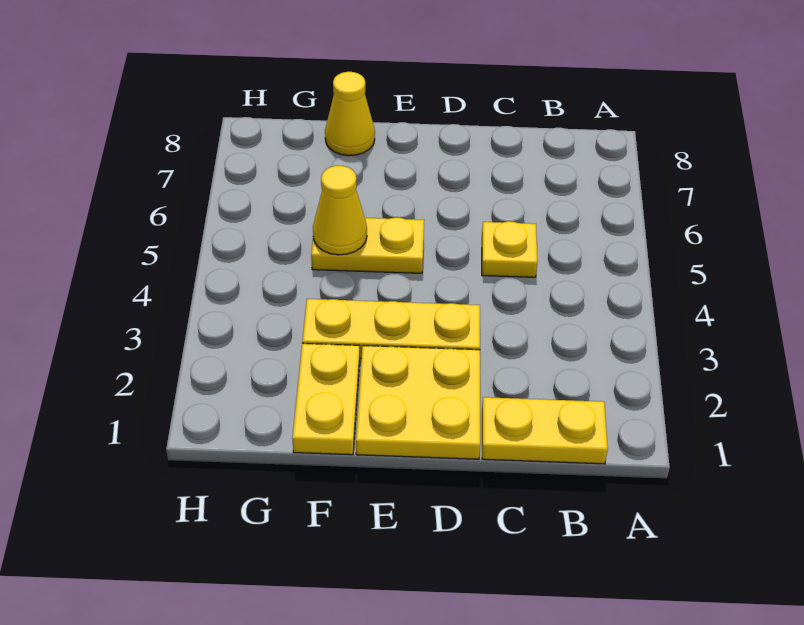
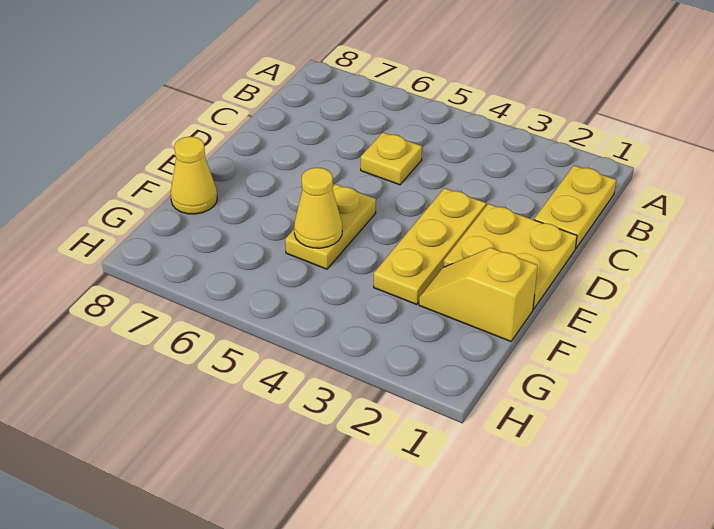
yellow 1x2 plate [292,343,360,455] -> yellow 1x2 slope [419,248,538,341]

